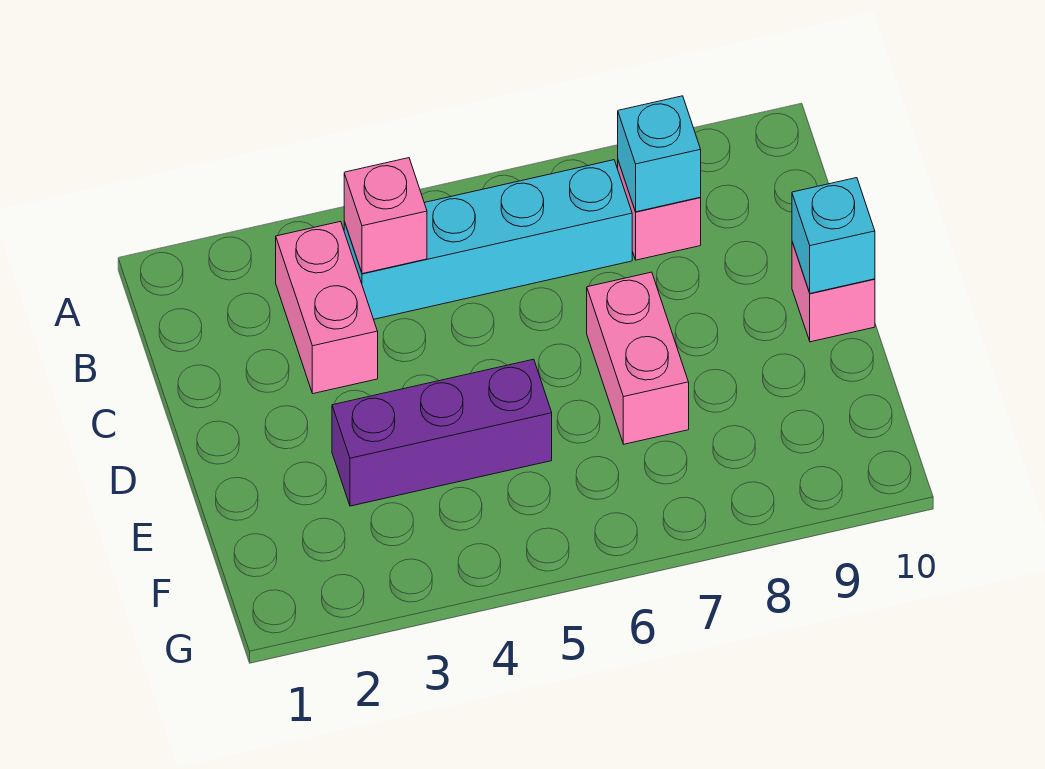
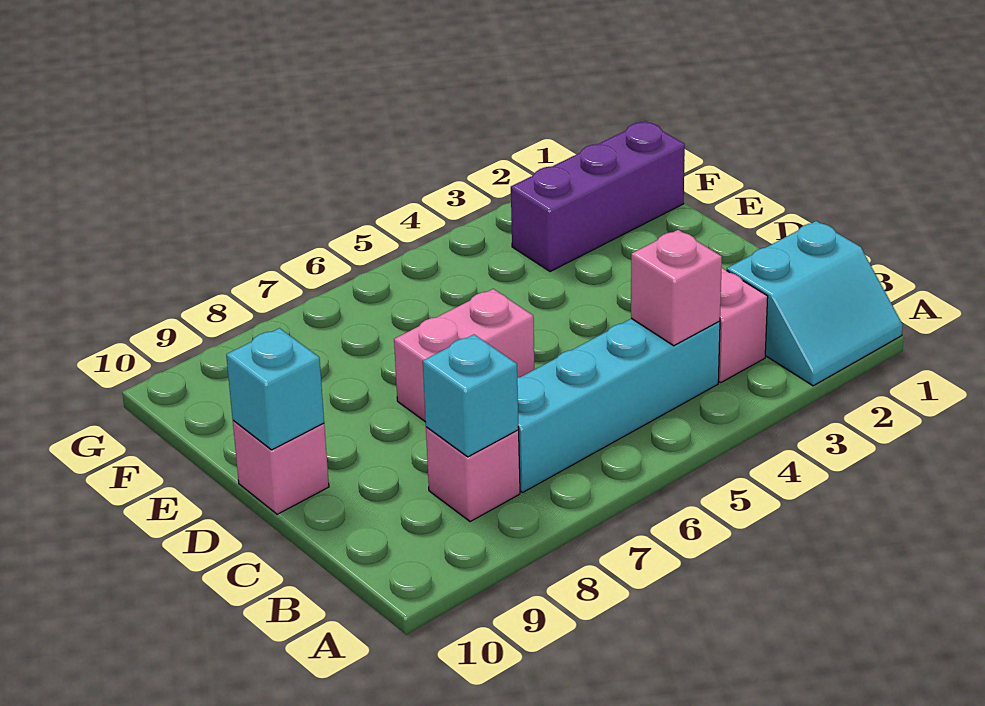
none -> cyan 2x2 slope [727,221,903,386]
pink 1x2 brick [587,272,689,444] -> pink 1x2 brick turned to [394,289,535,422]
purple 1x3 brick [332,359,552,506] -> purple 1x3 brick moved to [511,121,685,272]

